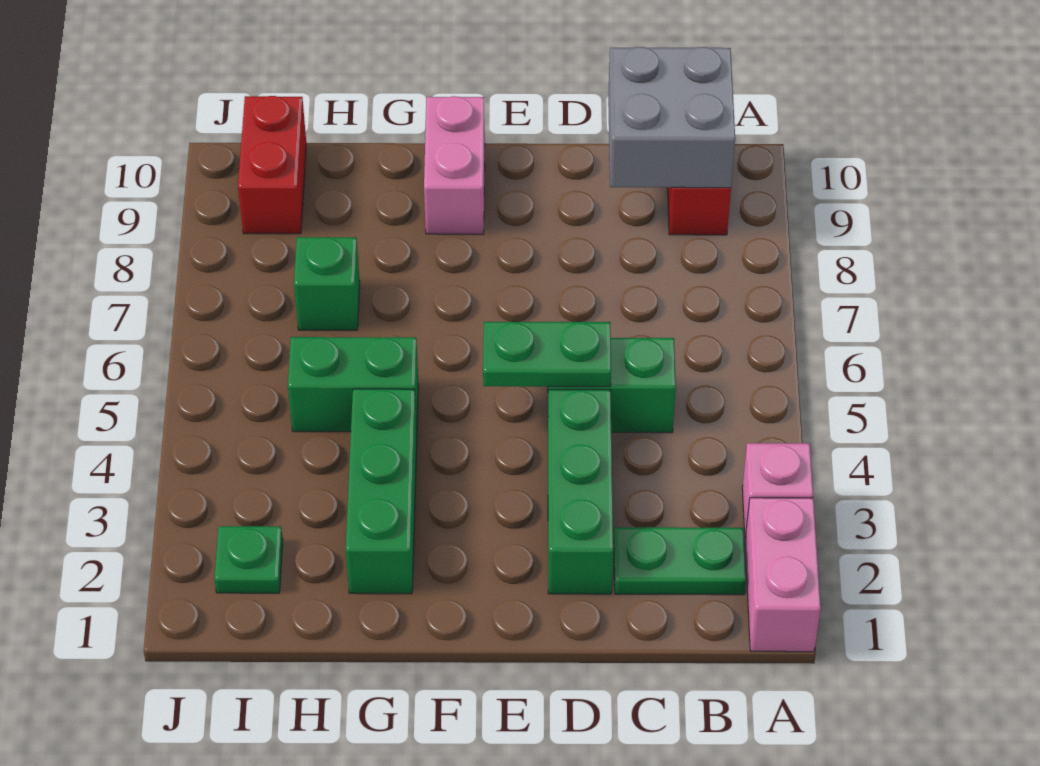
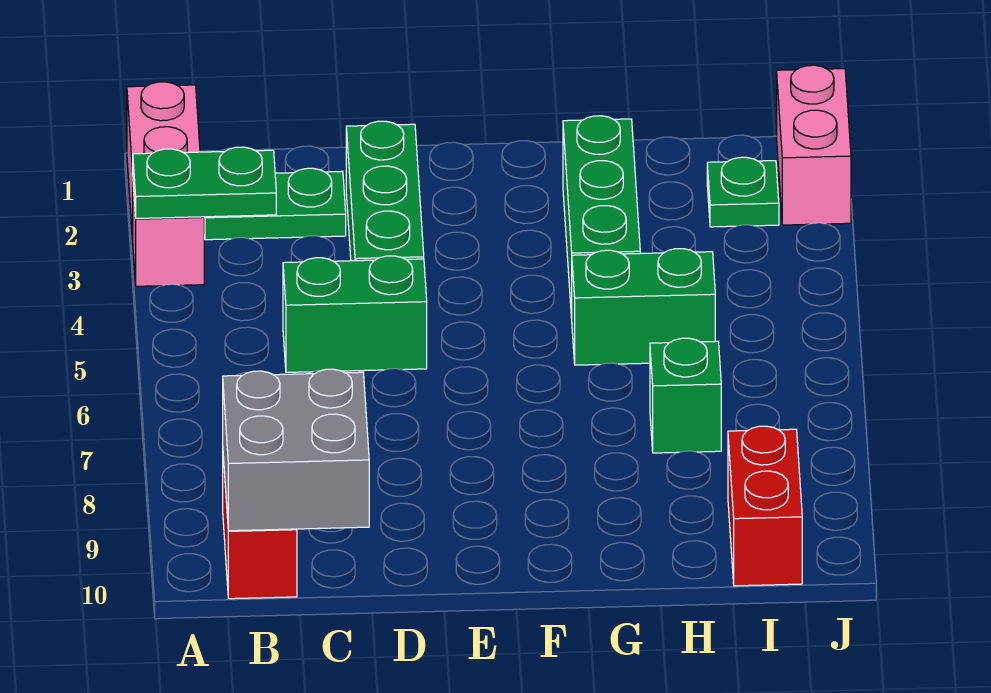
green 1x2 plate [483,322,611,387] -> green 1x2 plate moved to [133,147,276,218]
pink 1x2 brick [424,96,485,234] -> pink 1x2 brick moved to [777,65,851,225]

